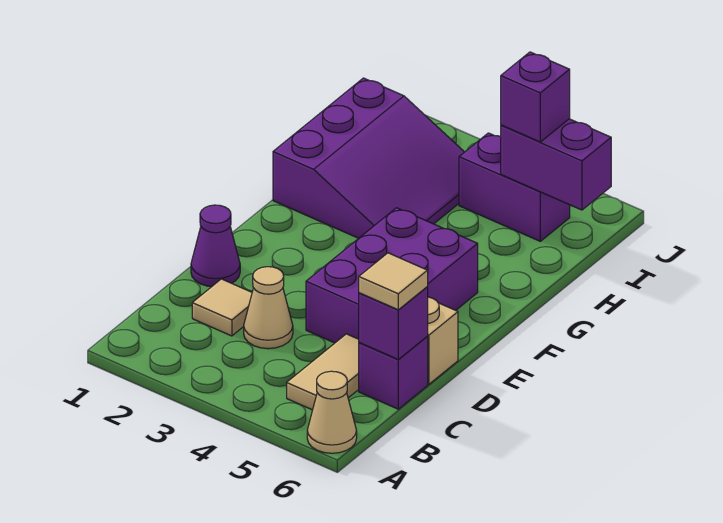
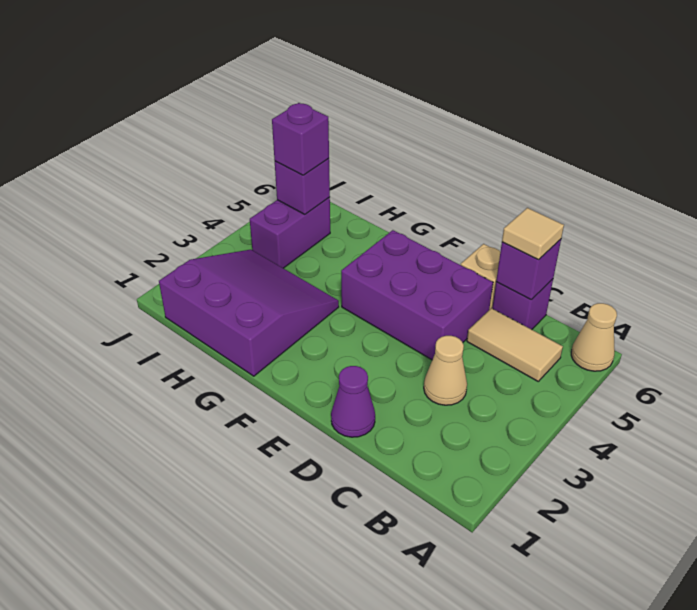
tan 1x1 tile [192,279,252,336] -> none
purple 1x2 brick [501,119,611,210] -> purple 1x1 brick [275,158,330,214]

